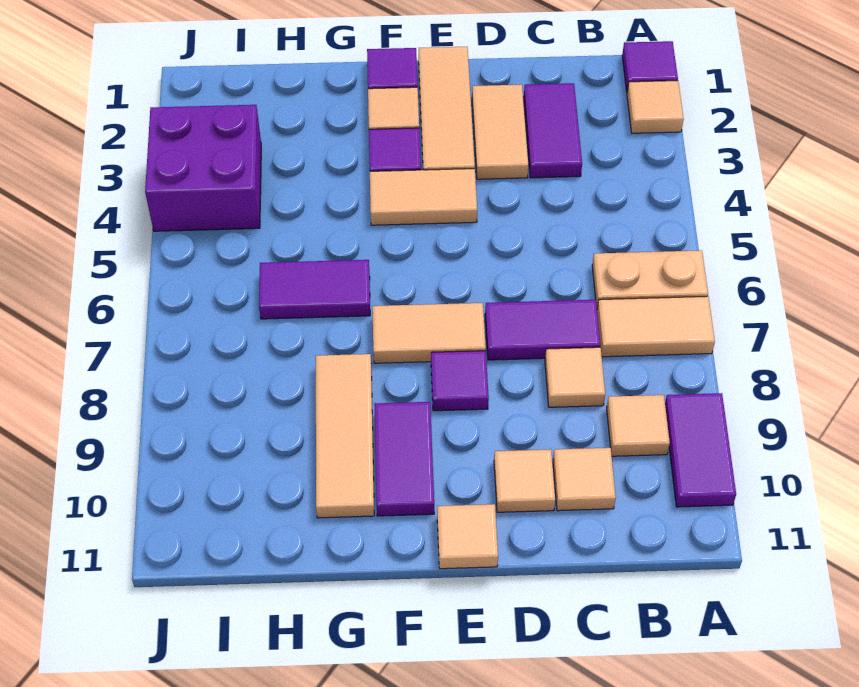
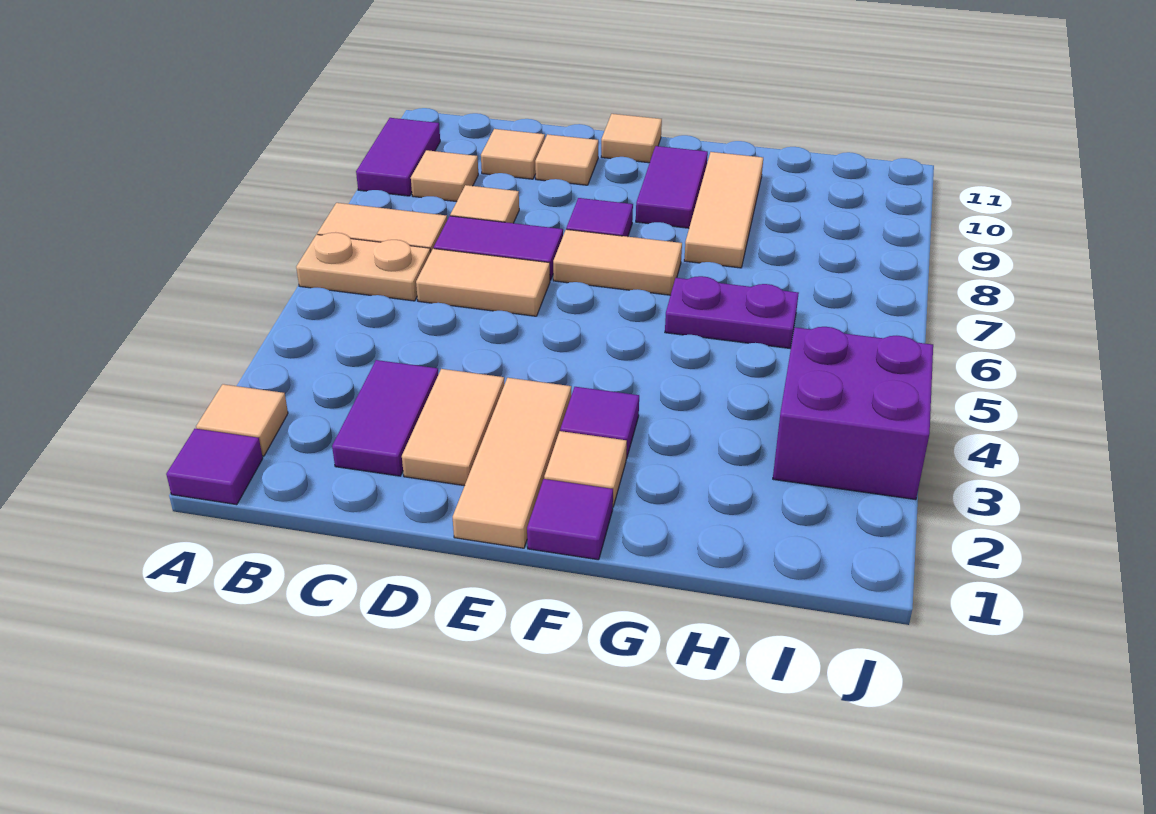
tan 1x2 tile [370,169,477,225] -> tan 1x2 tile moved to [416,249,550,316]
purple 1x2 tile [259,260,370,319] -> purple 1x2 plate [665,276,799,348]

